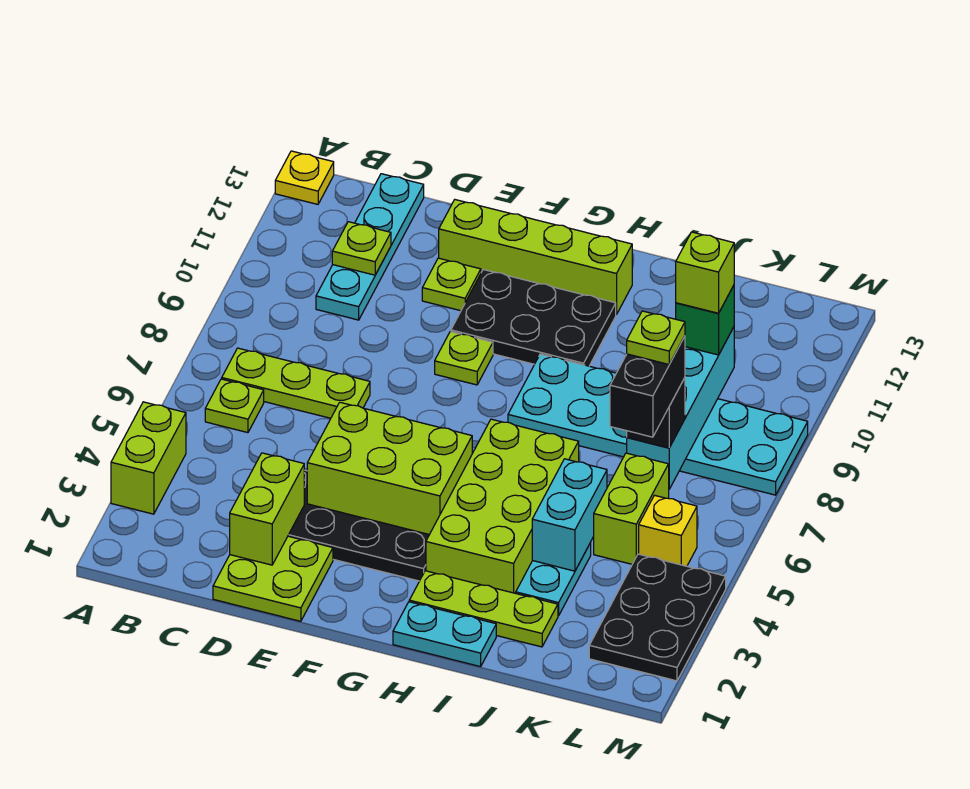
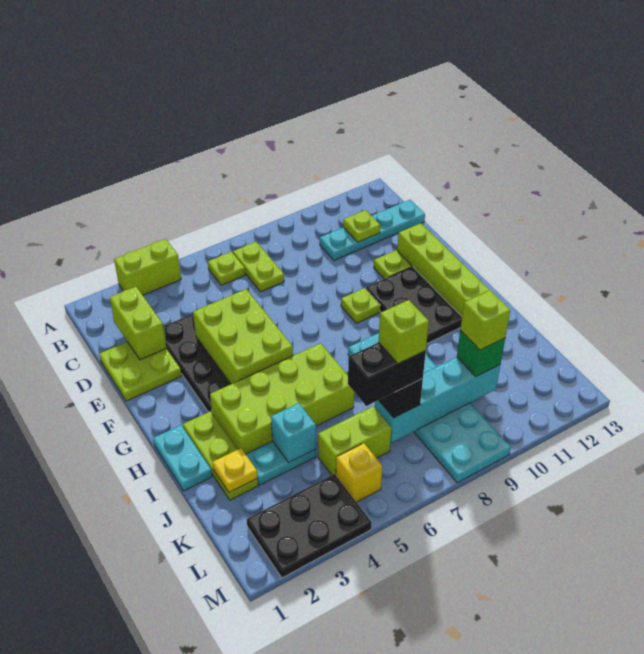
yellow 1x1 plate [275,151,334,204] -> yellow 1x1 plate moved to [213,448,258,492]
lime 1x3 plate [222,348,370,418] -> lime 1x2 plate [233,242,284,292]
lime 1x2 brick [230,453,304,565] -> lime 1x2 brick turned to [110,287,166,360]
cyan 1x2 brick [532,459,607,571] -> cyan 1x1 brick [271,403,316,462]
lime 1x1 plate [627,311,685,364] -> lime 1x1 brick [379,300,429,364]

